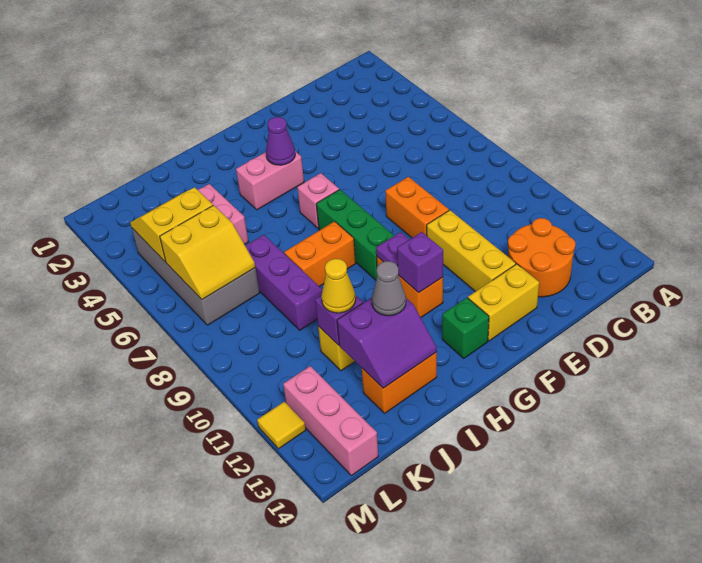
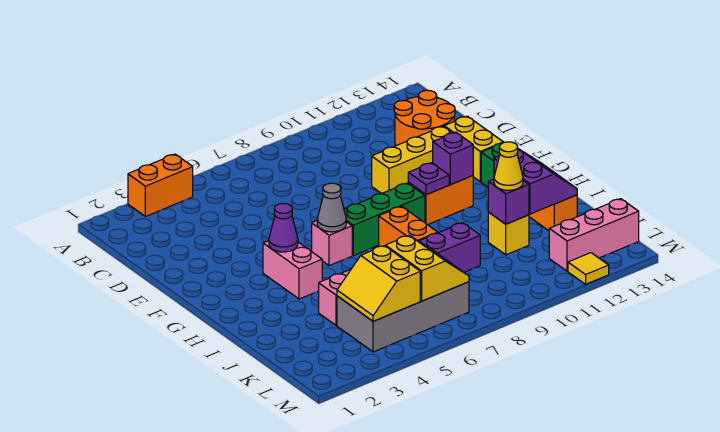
orange 1x2 brick [385,177,449,238] -> orange 1x2 brick moved to [128,154,193,217]
grey 1x1 cone [372,261,406,316] -> grey 1x1 cone moved to [317,183,346,232]

